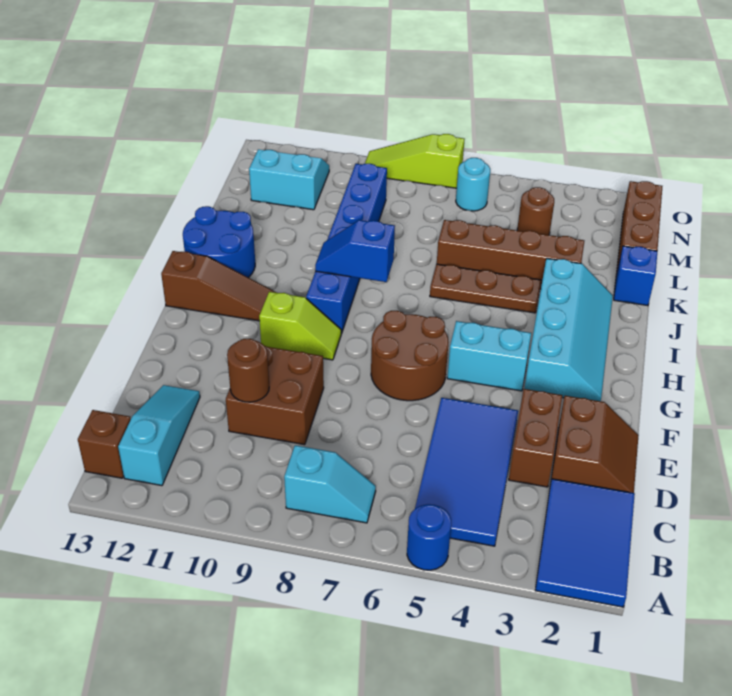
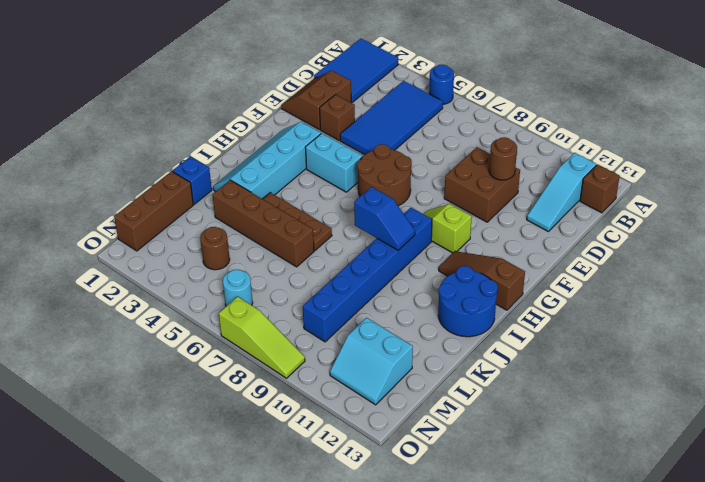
cyan 1x2 slope [284,445,376,523] -> none
brown 1x2 brick [509,389,562,487] -> brown 1x1 brick [320,95,355,140]

